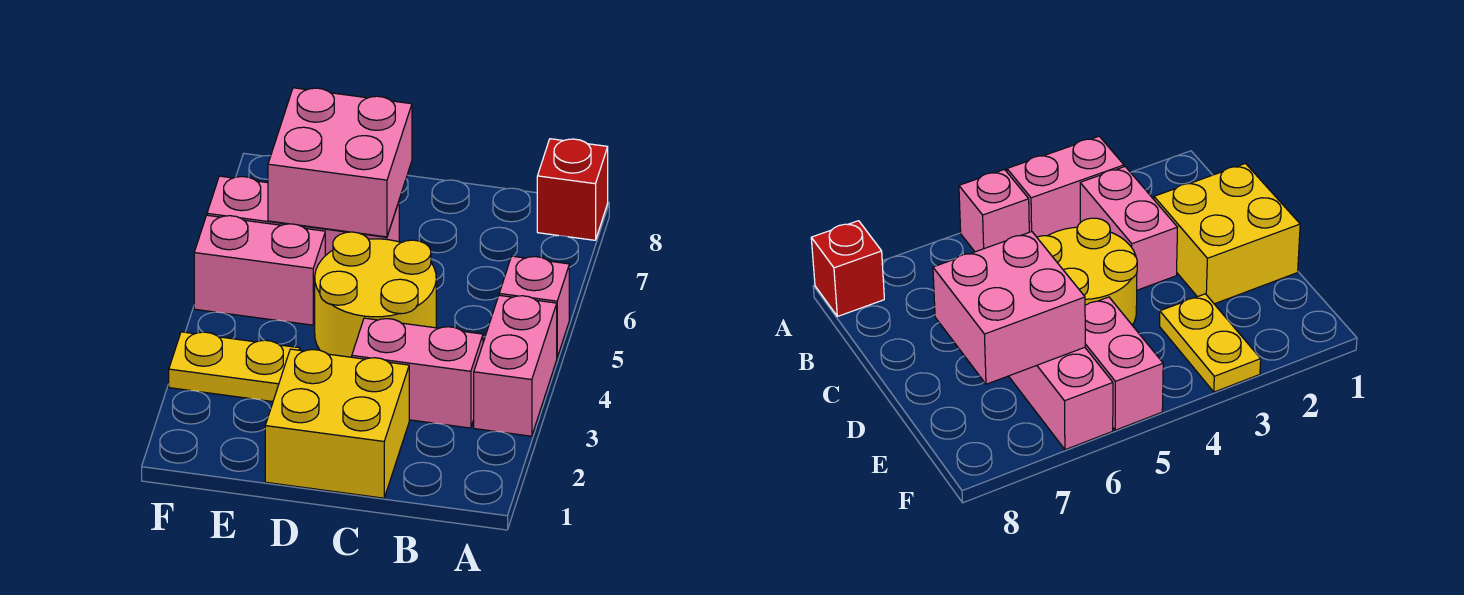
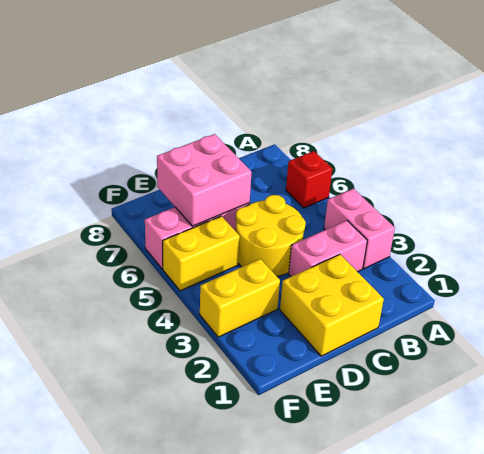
pink 1x1 brick [499,256,569,357] -> none
red 1x1 brick [537,139,608,240] -> red 1x1 brick moved to [286,151,332,208]
yellow 1x2 plate [169,332,300,402] -> yellow 1x2 brick [200,259,280,337]
pink 1x2 brick [194,215,325,325] -> yellow 1x2 brick [163,216,240,291]

